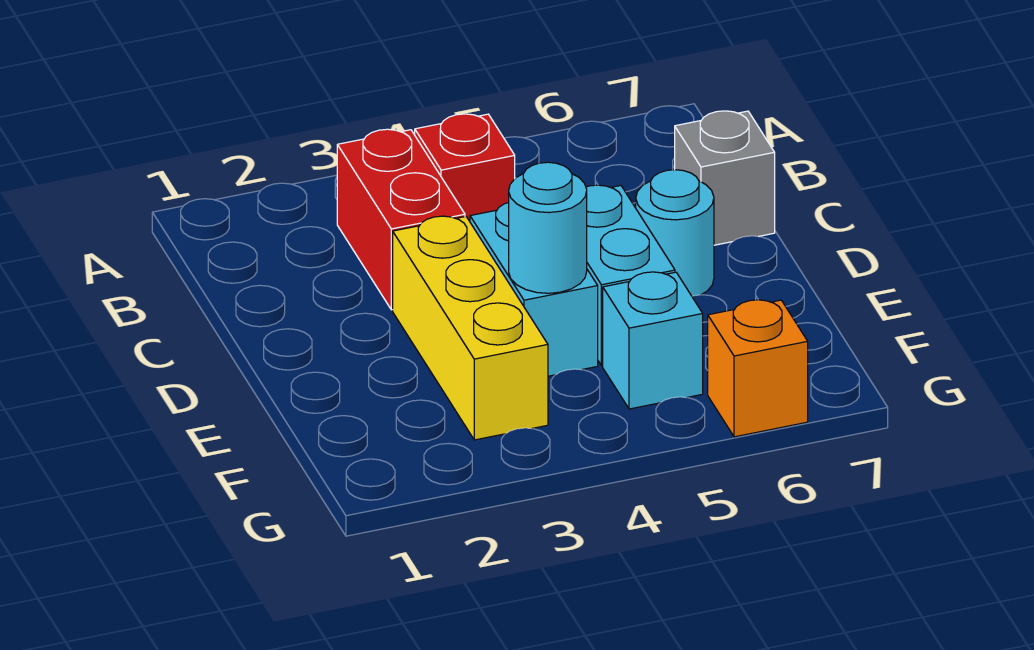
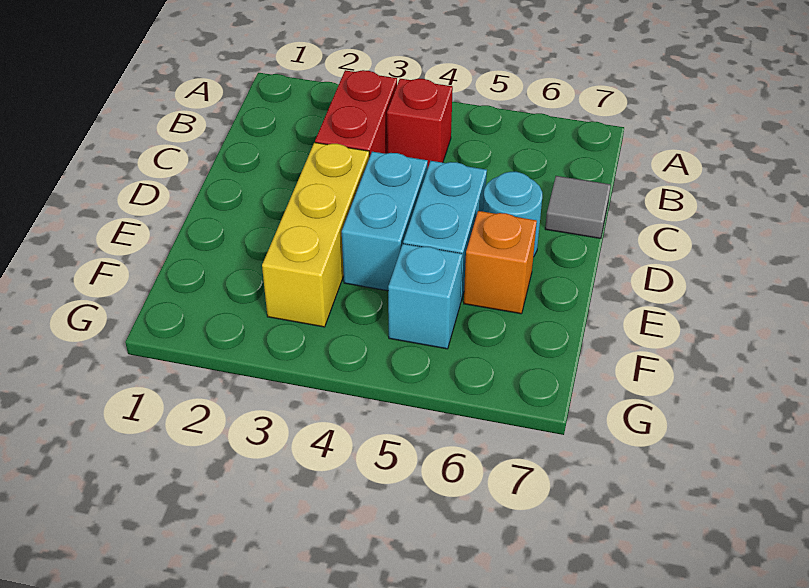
grey 1x1 brick [675,111,775,245] -> grey 1x1 tile [545,176,611,238]
cyan 1x1 round brick [509,162,587,293] -> none
orange 1x1 brick [708,300,808,437] -> orange 1x1 brick moved to [464,211,537,314]

